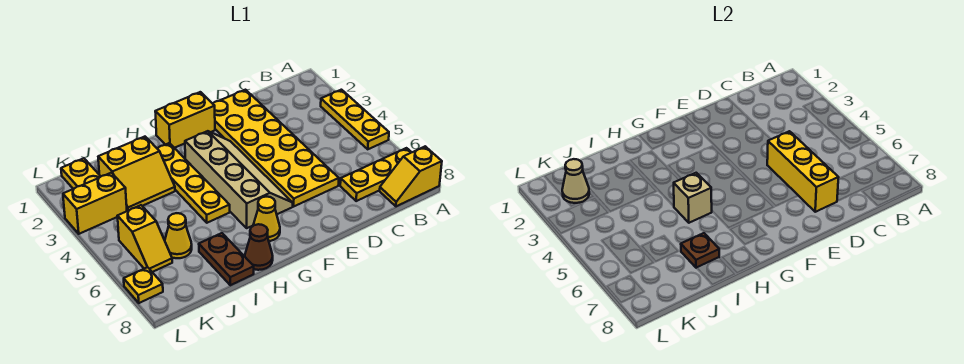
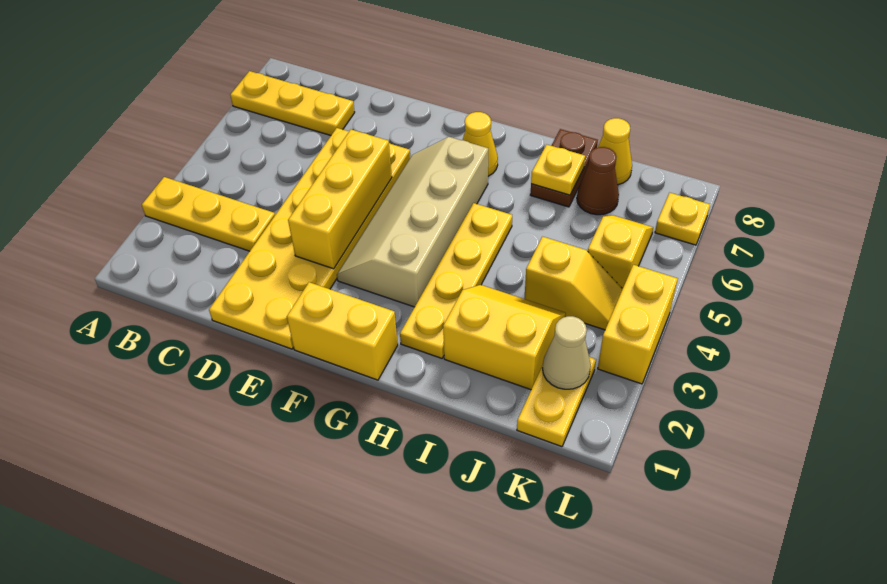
yellow 1x3 plate [321,90,389,149] -> yellow 1x3 plate turned to [142,177,275,251]
yellow 1x2 slope [380,146,442,206] -> yellow 1x2 slope moved to [524,237,623,330]
yellow 1x3 brick [767,131,839,212] -> yellow 1x3 brick moved to [288,130,392,269]
tan 1x1 brick [674,173,712,223] -> none
brown 1x1 cone [245,224,273,270] -> brown 1x1 cone moved to [577,147,619,215]
brown 1x1 plate [681,233,719,268] -> yellow 1x1 plate [531,145,585,195]
yellow 1x1 cone [165,213,192,258] -> yellow 1x1 cone moved to [598,118,632,185]
yellow 1x2 brick [63,173,127,234] -> yellow 1x2 brick turned to [598,265,678,384]

